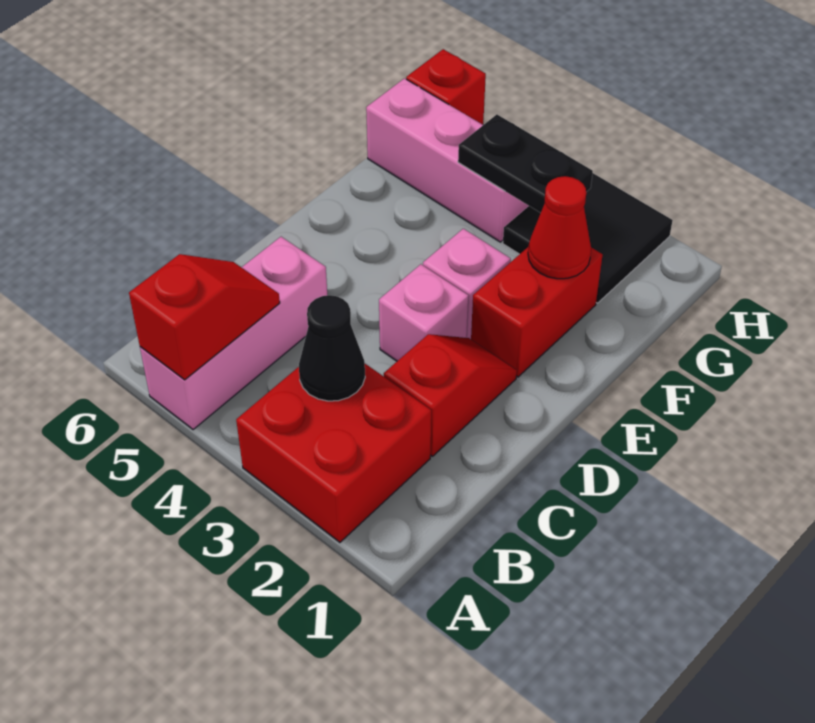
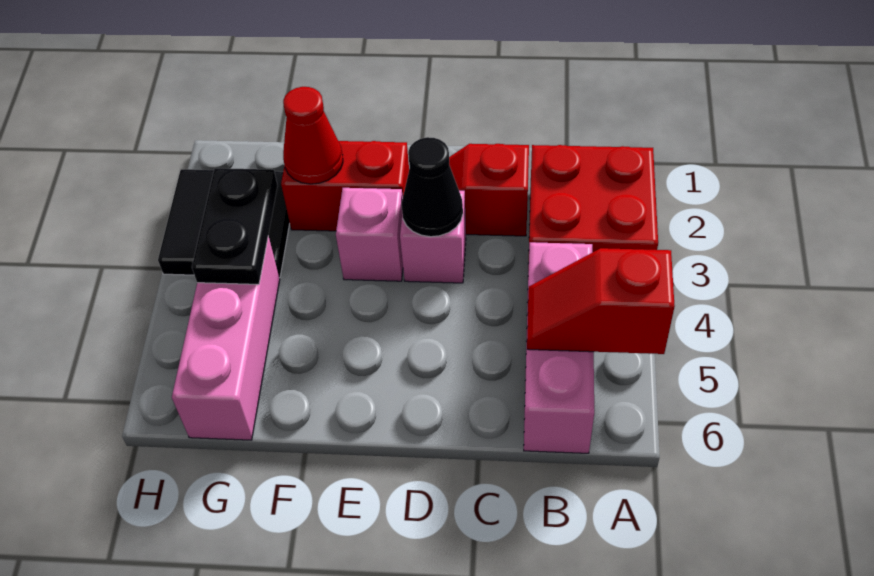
pink 1x3 brick [140,237,327,430] -> pink 1x3 brick turned to [524,242,594,453]
black 1x1 cone [299,295,365,401] -> black 1x1 cone moved to [402,137,463,237]
red 1x1 brick [406,49,486,125] -> none

